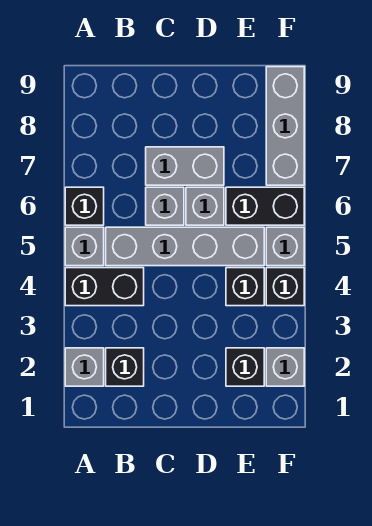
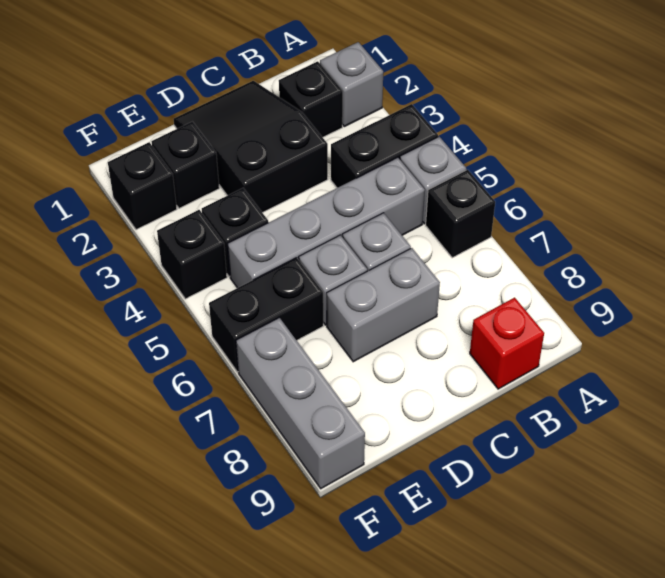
none -> red 1x1 brick [470,297,544,389]
none -> black 2x3 slope [174,81,328,213]
grey 1x1 brick [266,348,304,386] -> black 1x1 brick [108,142,177,230]
grey 1x1 brick [266,227,304,266] -> none

